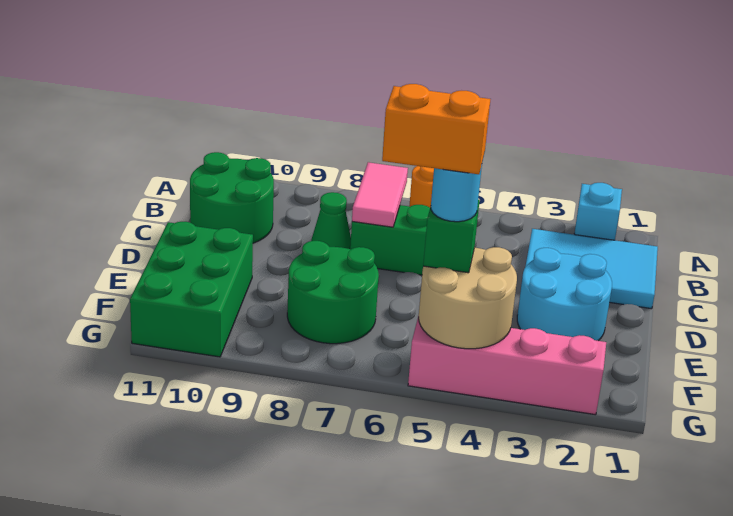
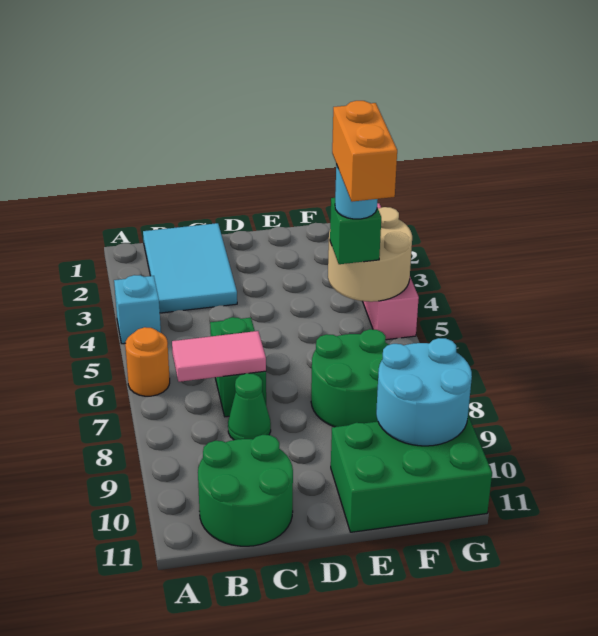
cyan 1x1 brick [574,183,622,240] -> cyan 1x1 brick moved to [114,275,161,344]
cyan 2x2 round brick [517,248,612,341] -> cyan 2x2 round brick moved to [376,338,472,446]

